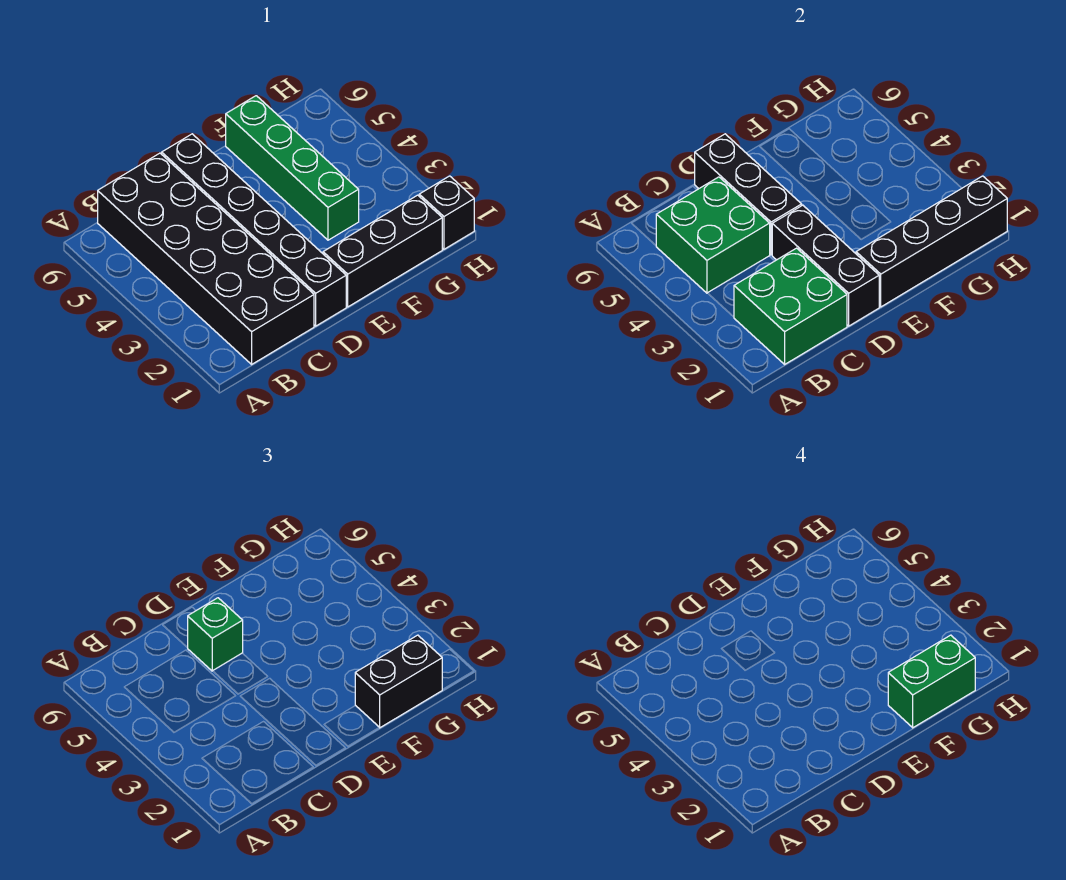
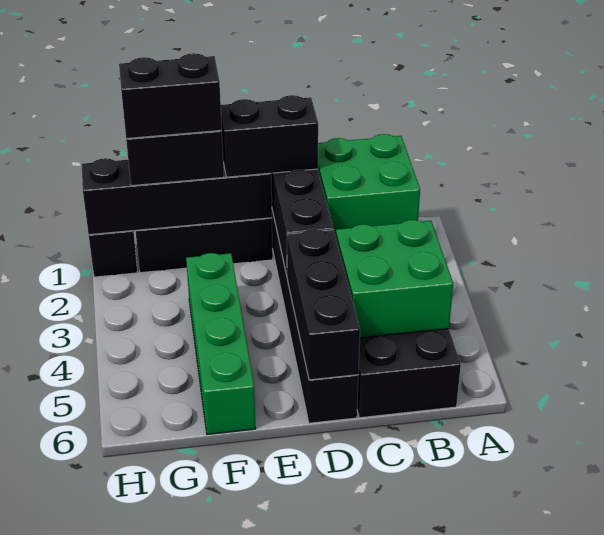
none -> black 1x2 brick [221,95,318,177]
green 1x1 brick [188,598,243,671] -> none
green 1x2 brick [888,635,975,728] -> black 1x2 brick [119,53,222,139]

